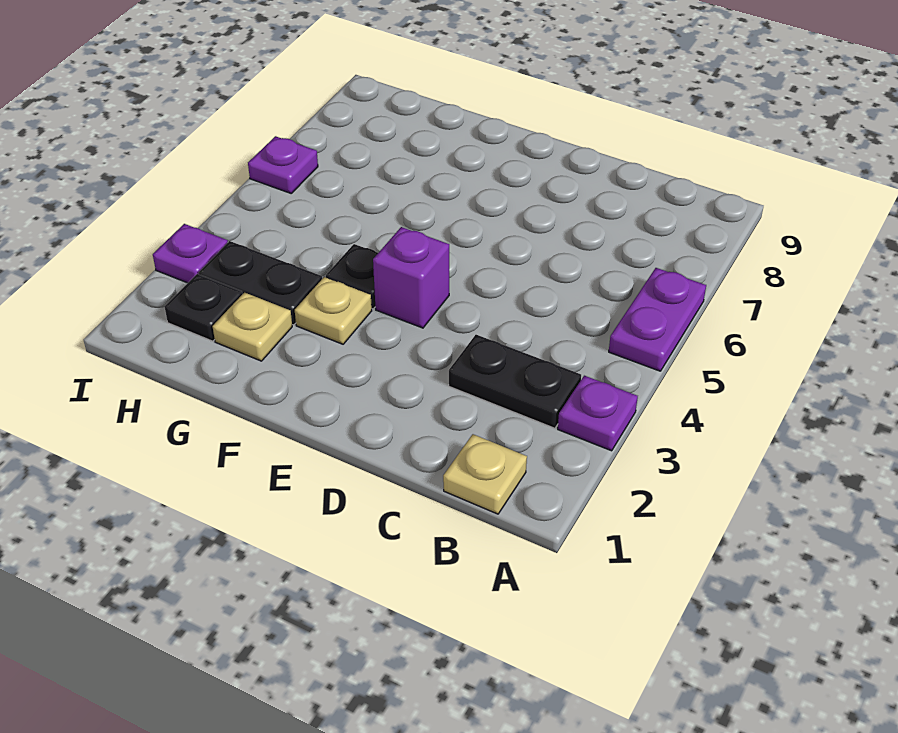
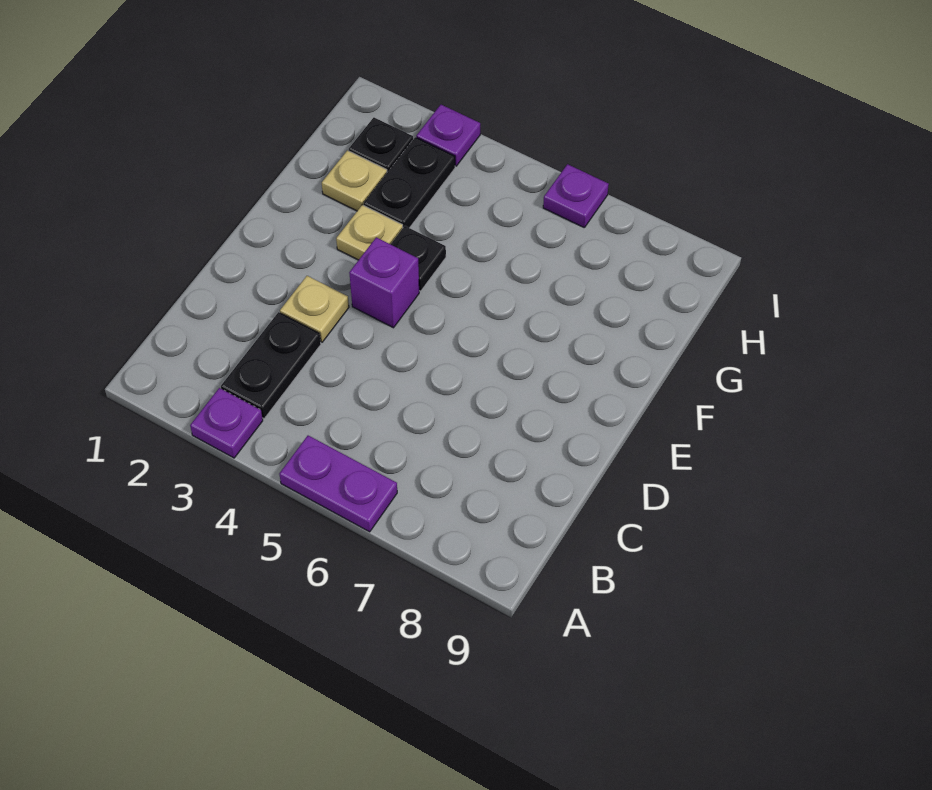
tan 1x1 plate [443,434,527,514] -> tan 1x1 plate moved to [280,276,349,342]

